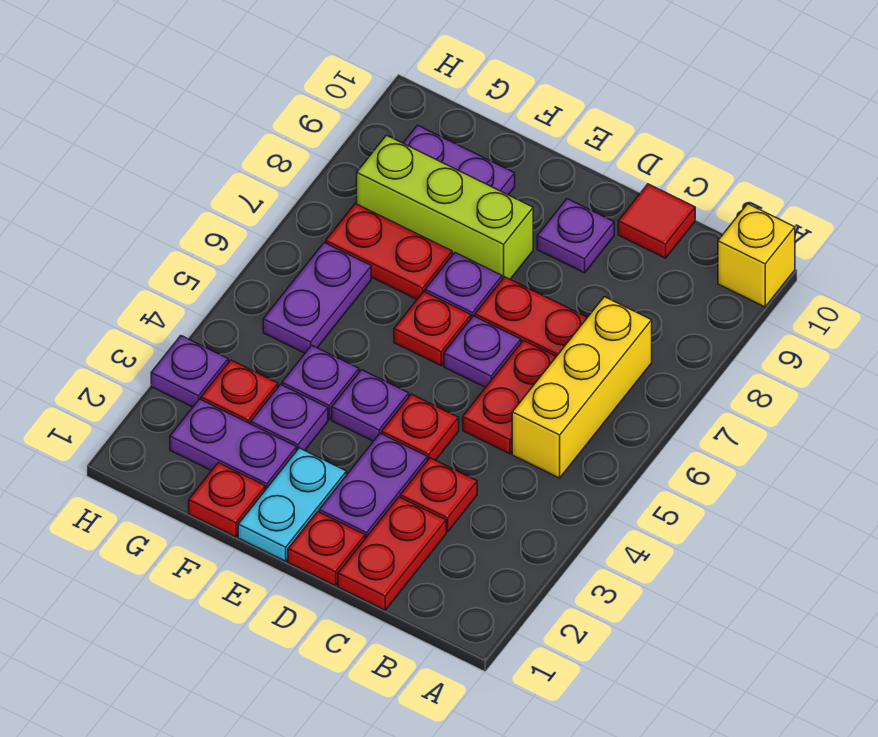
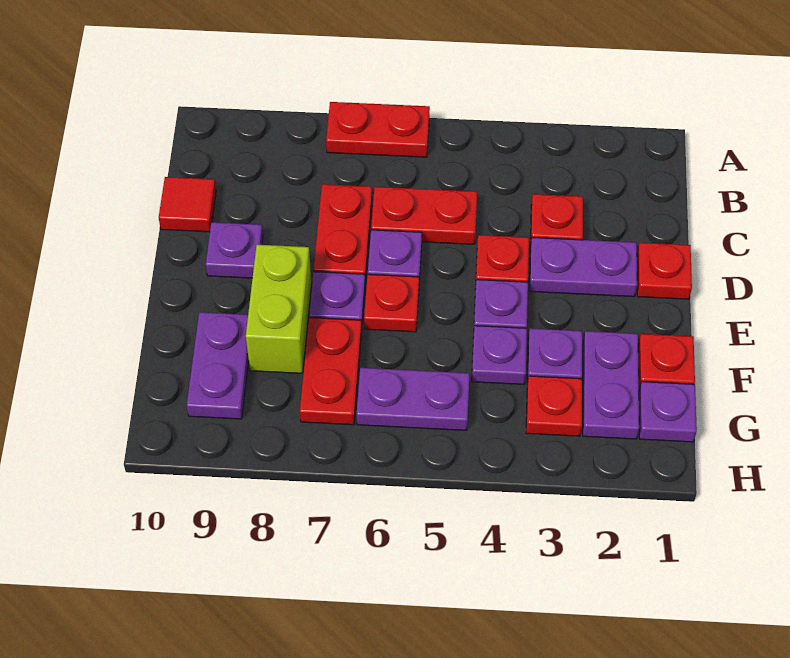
yellow 1x1 brick [718,204,795,307] -> none
yellow 1x3 brick [512,297,652,478] -> none
red 1x2 plate [338,497,446,610] -> red 1x2 plate moved to [326,102,430,157]
cyan 1x2 plate [238,448,347,561] -> none
lime 1x3 brick [357,135,533,279] -> lime 1x2 brick [246,245,312,373]
purple 1x1 plate [151,336,228,407] -> purple 1x1 plate moved to [639,382,697,442]

